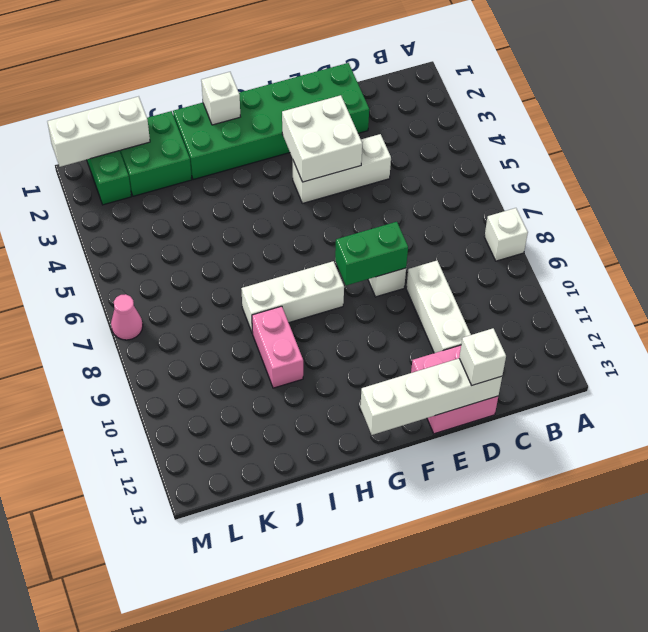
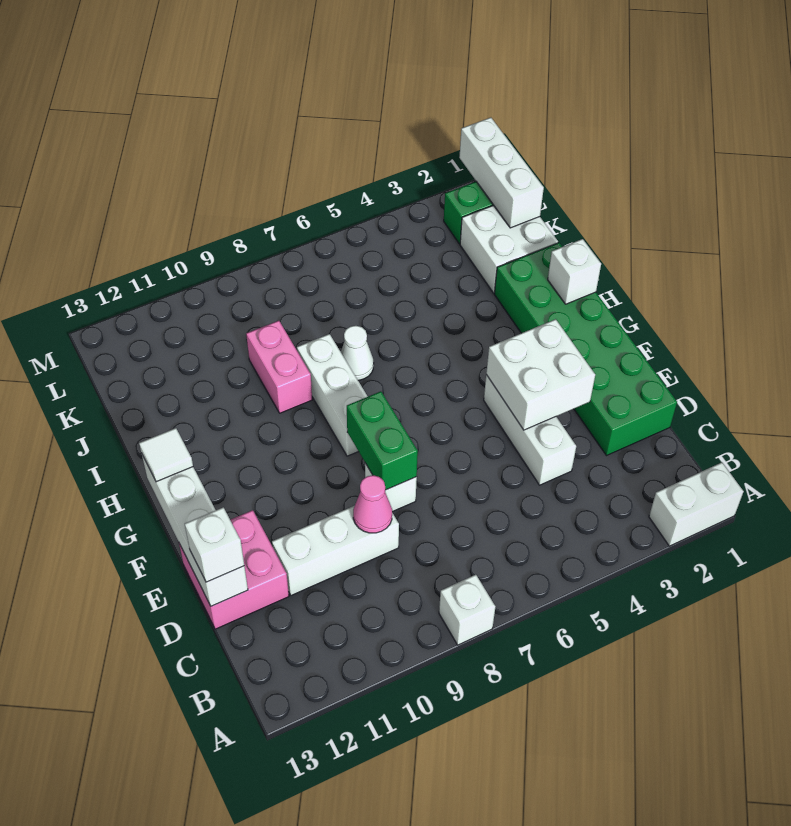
none -> white 1x2 brick [649,462,744,546]
none -> white 1x1 tile [139,428,193,482]
none -> white 1x1 cone [341,326,374,380]
pink 1x2 brick [252,306,303,388] -> pink 1x2 brick turned to [246,321,312,413]
green 2x2 brick [120,111,192,196] -> white 2x2 brick [460,205,558,293]
pink 1x1 cone [111,294,143,340] -> pink 1x1 cone moved to [353,475,392,533]

